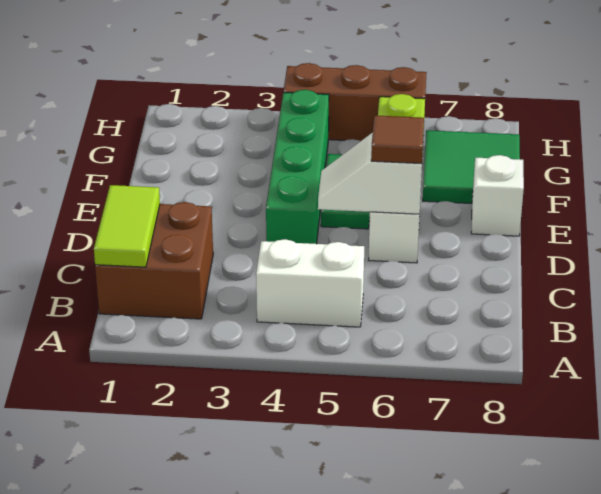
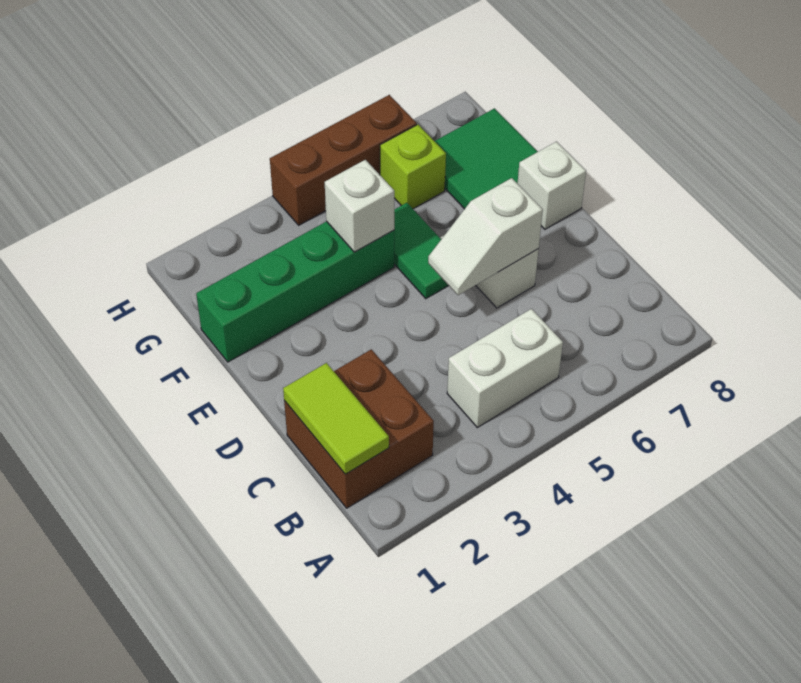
green 1x4 brick [266,90,329,244] -> green 1x4 brick turned to [196,221,394,362]
brown 1x1 tile [371,115,424,164] -> none
none -> white 1x1 brick [325,160,394,252]

